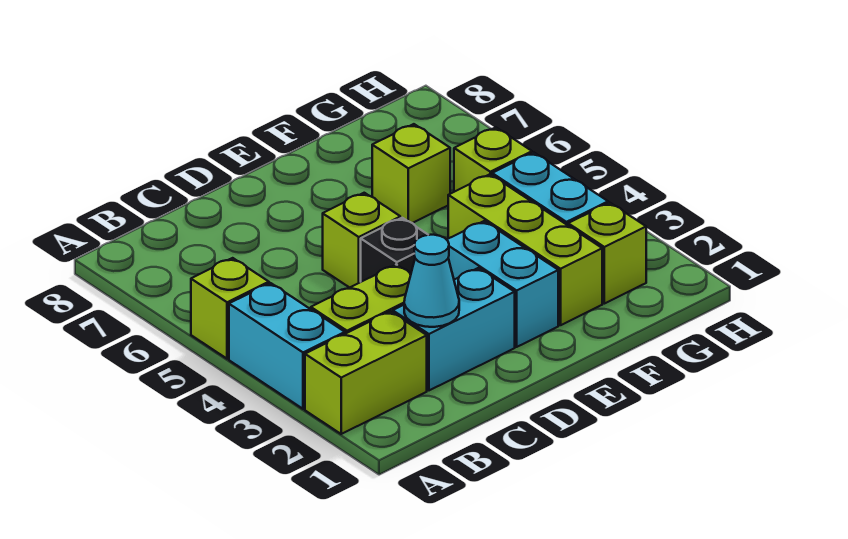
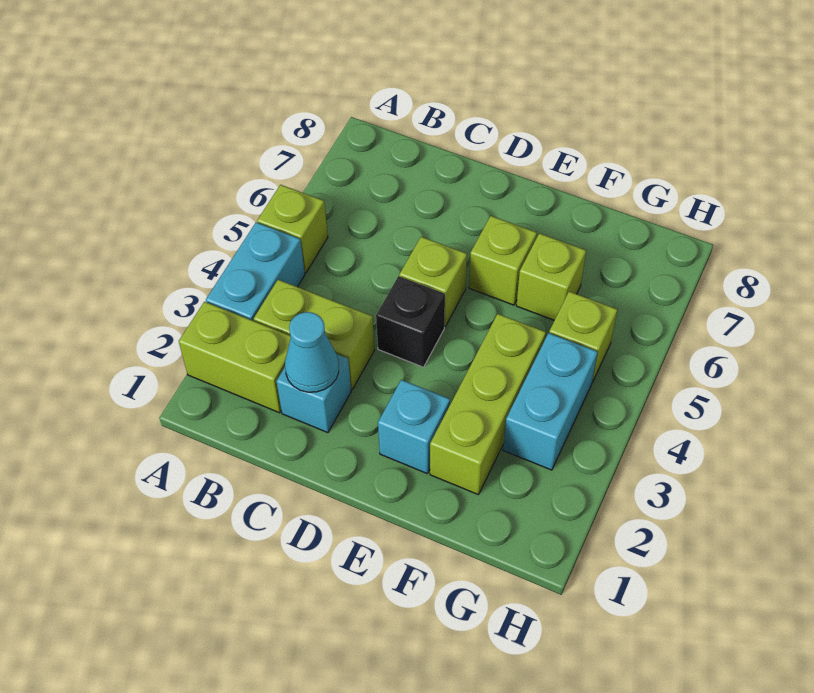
cyan 1x2 brick [393,268,515,390] -> cyan 1x1 brick [276,354,351,433]
cyan 1x2 brick [447,221,558,347] -> cyan 1x1 brick [378,380,450,474]
lime 1x1 brick [568,203,646,304] -> lime 1x1 brick moved to [469,216,537,305]

